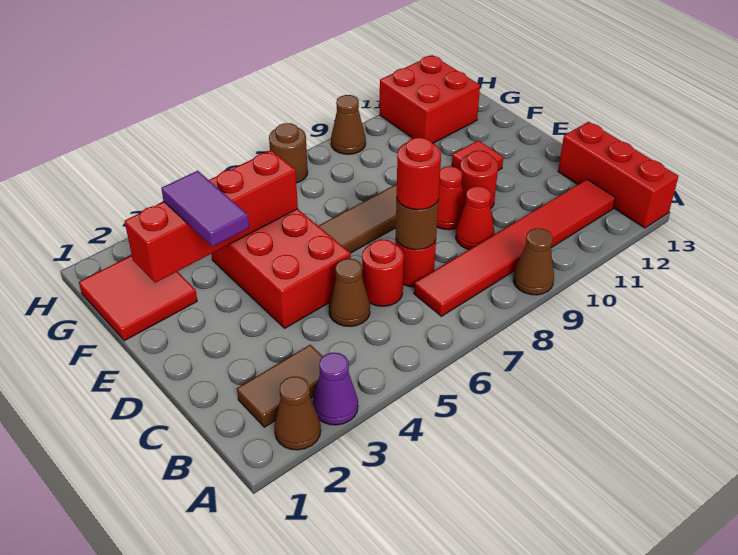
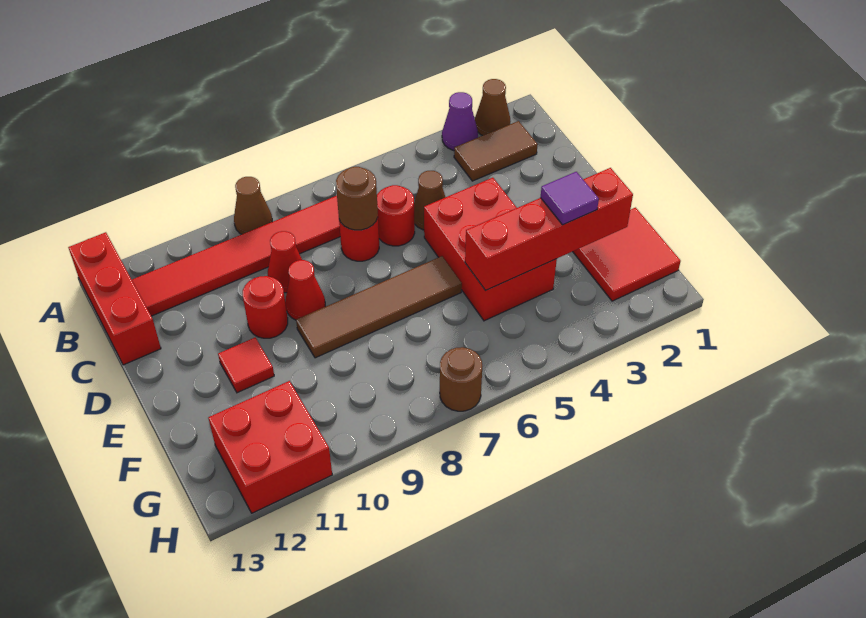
red 1x1 round brick [396,137,441,210] -> none
purple 1x2 tile [161,171,249,247] -> purple 1x1 tile [541,172,599,225]
brown 1x1 cone [331,95,366,154] -> none

